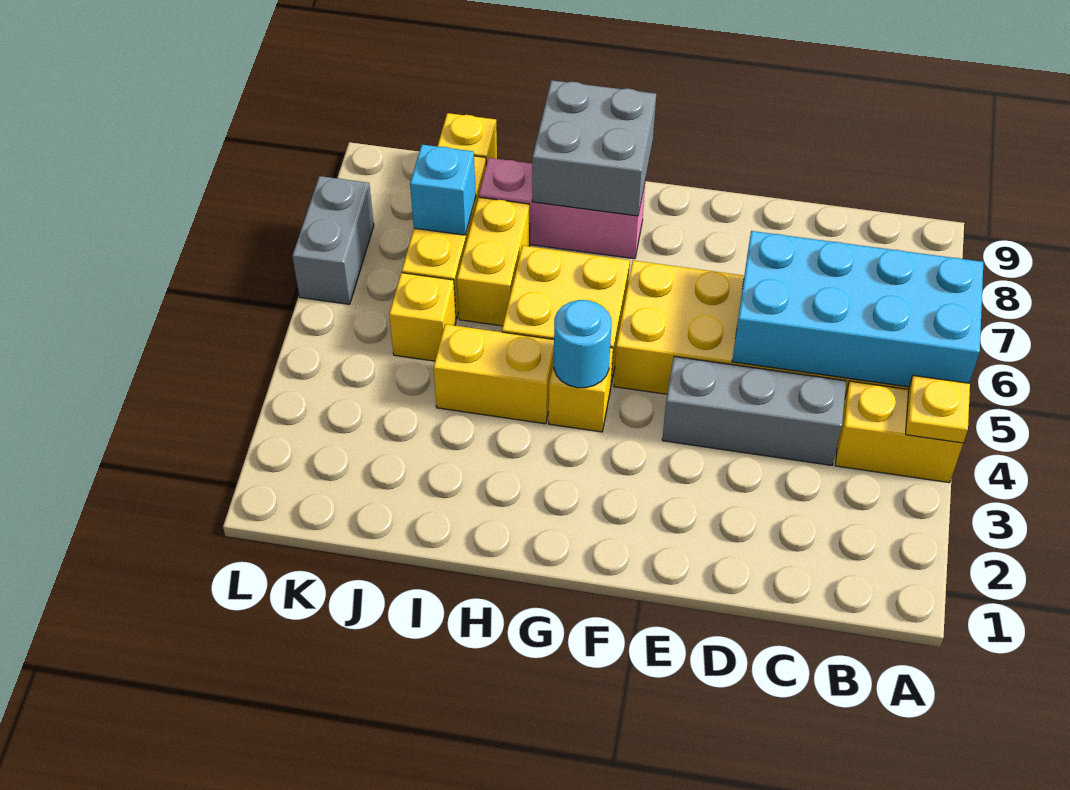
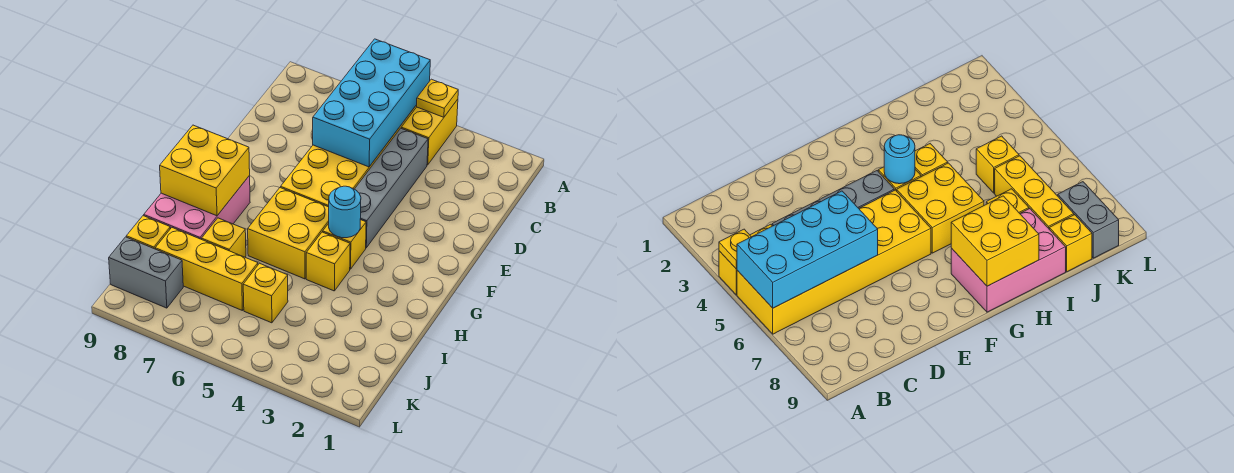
grey 1x3 brick [662,357,846,465] -> grey 1x4 brick [355,128,428,248]
pink 1x3 brick [479,158,645,259] -> pink 2x3 brick [144,176,250,239]
grey 2x2 brick [532,80,656,216] -> yellow 2x2 brick [160,125,250,216]
yellow 1x2 brick [434,324,554,424] -> yellow 1x1 brick [306,232,350,291]
yellow 1x2 brick [457,197,530,326] -> yellow 1x1 brick [202,218,246,257]
cyan 1x1 brick [410,145,476,235] -> none
grey 1x2 brick [292,176,374,304] -> grey 1x2 brick moved to [109,237,183,308]

